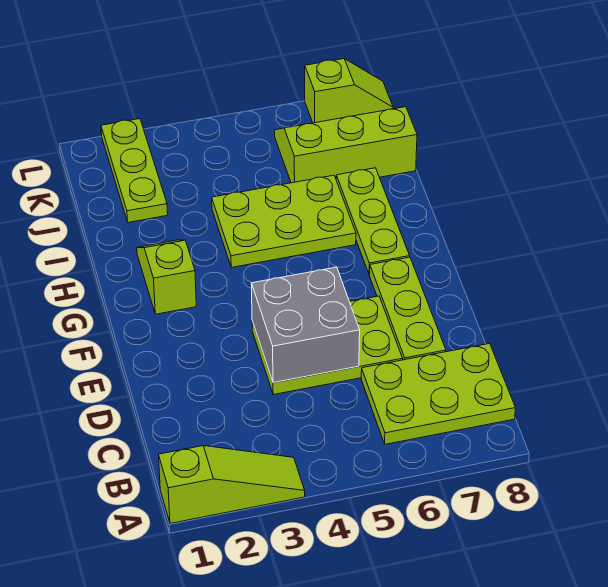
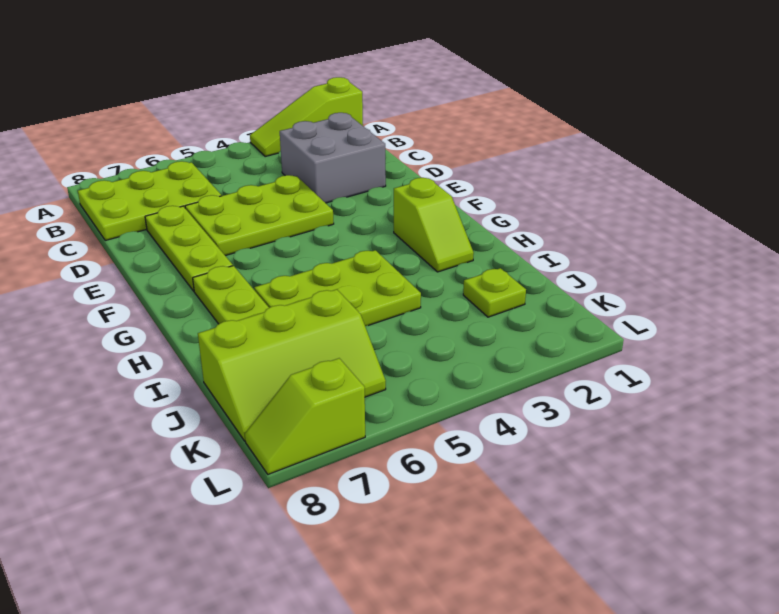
grey 2x2 brick [251,267,360,383] -> grey 2x2 brick moved to [280,113,386,203]
lime 1x3 plate [101,119,168,222] -> lime 1x1 plate [463,268,526,317]

